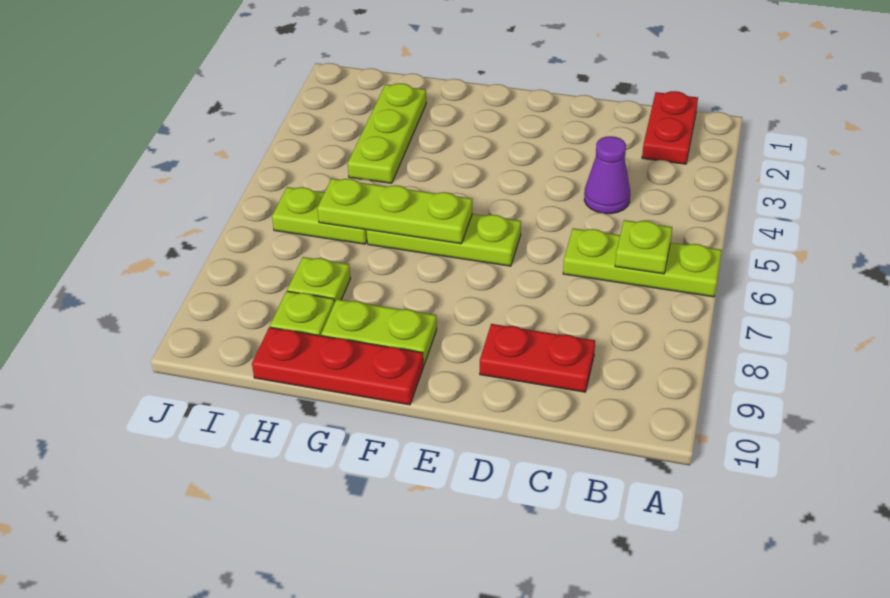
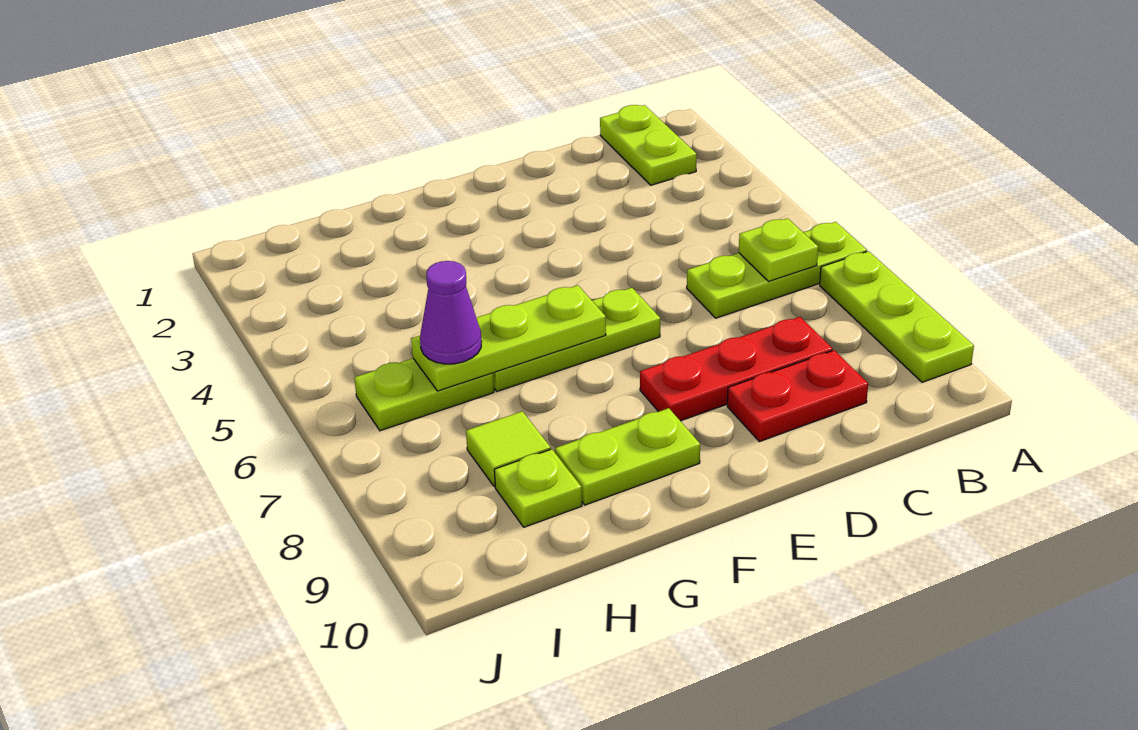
red 1x2 plate [642,91,698,164] -> lime 1x2 plate [600,105,697,185]
purple 1x1 cone [584,136,630,214] -> purple 1x1 cone moved to [420,261,482,364]
red 1x3 plate [252,327,423,405] -> red 1x3 plate moved to [640,317,833,421]
lime 1x3 plate [348,83,426,183] -> lime 1x3 plate moved to [820,251,974,382]
lime 1x1 plate [287,257,350,303] -> lime 1x1 tile [466,411,551,487]

